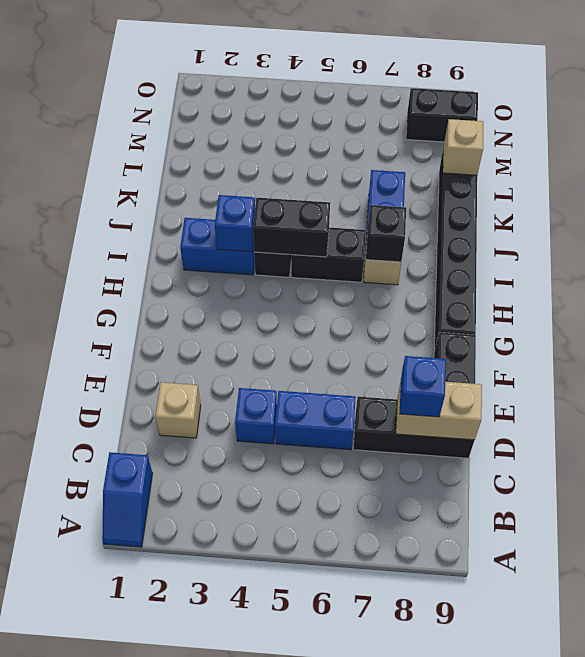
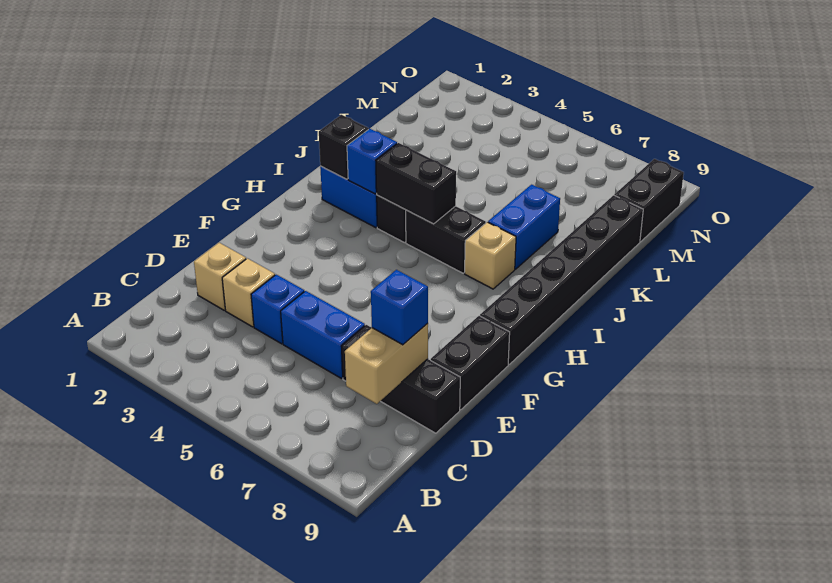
blue 1x2 slope [102,452,153,547] -> none
tan 1x2 brick [396,381,482,440] -> tan 1x2 brick turned to [345,323,428,404]
black 1x1 brick [366,205,406,262] -> black 1x1 brick moved to [319,115,368,179]
tan 1x1 brick [443,119,483,175] -> tan 1x1 brick moved to [222,258,275,327]
black 1x2 brick [406,88,478,142] -> black 1x2 brick turned to [615,159,684,242]

